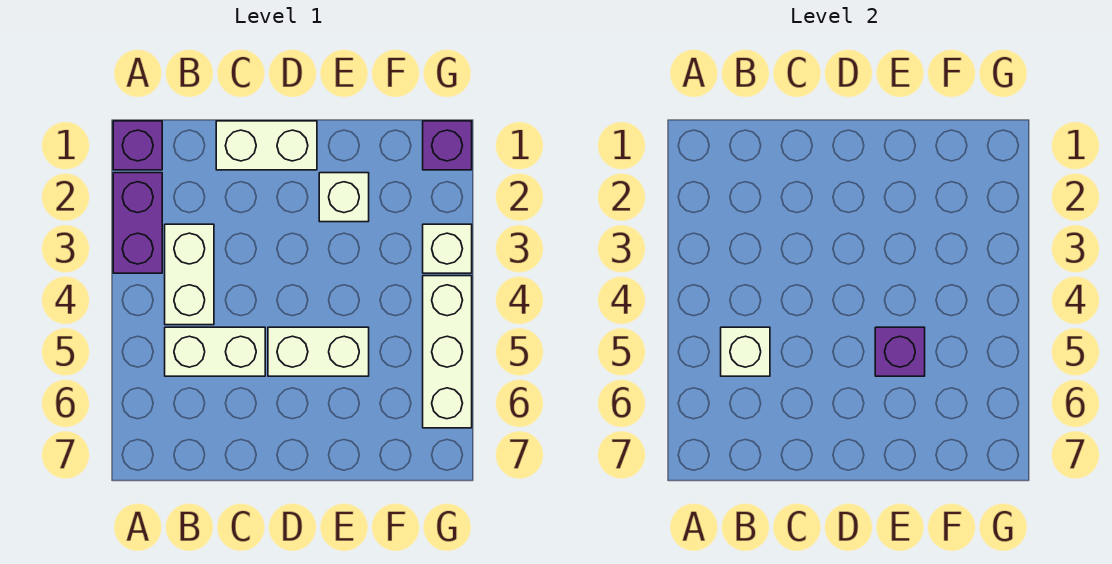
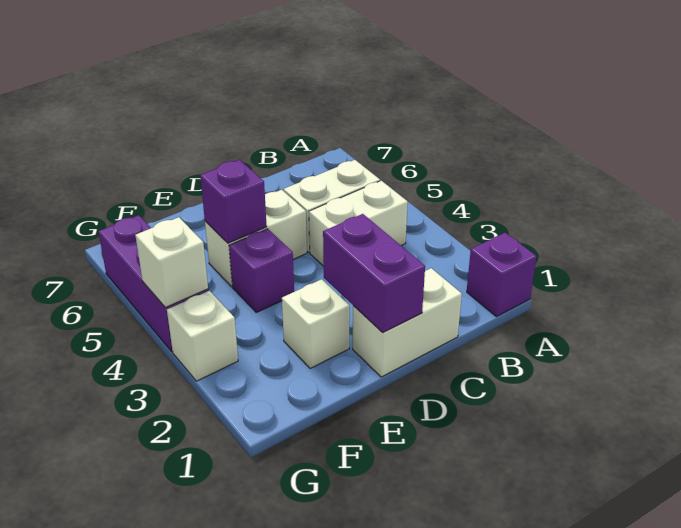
purple 1x2 brick [113,173,162,273] -> purple 1x2 brick moved to [323,214,425,332]
white 1x2 brick [165,224,214,325] -> white 1x2 brick turned to [309,181,408,266]
white 1x1 brick [721,327,770,376] -> white 1x1 brick moved to [135,217,208,307]
purple 1x1 brick [423,121,472,170] -> purple 1x1 brick moved to [229,229,294,312]
white 1x3 brick [423,276,472,428] -> purple 1x3 brick [98,215,208,351]

